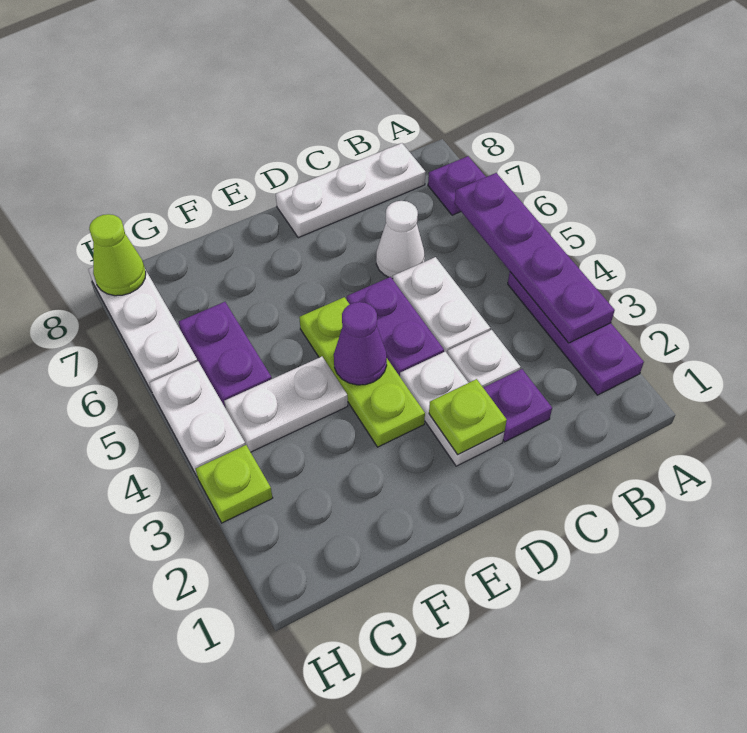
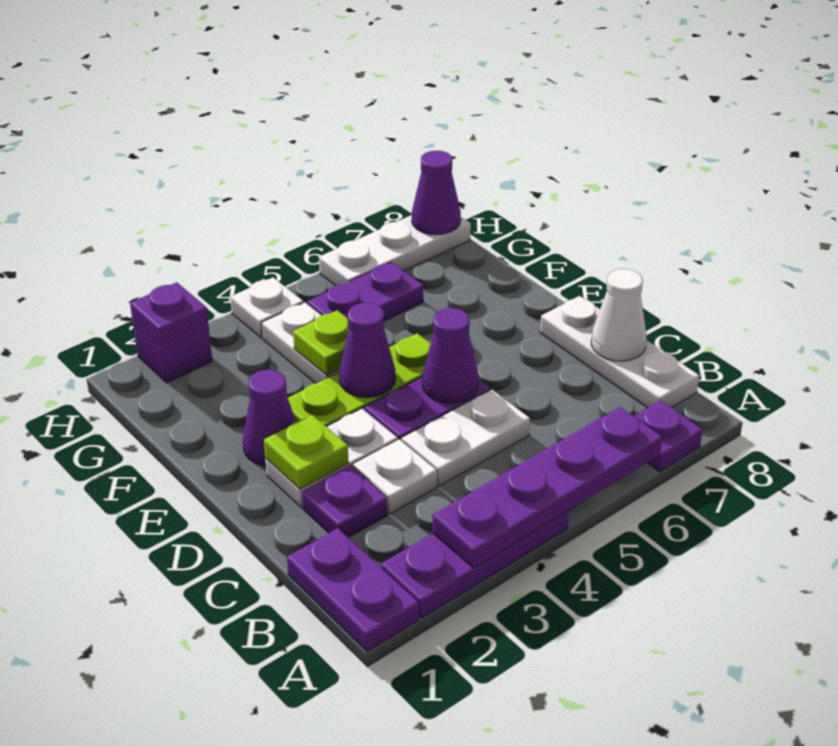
none -> purple 1x2 plate [287,528,419,652]
white 1x1 cone [376,201,425,279] -> white 1x1 cone moved to [591,269,647,361]
none -> purple 1x1 cone [422,308,479,403]
none -> purple 1x1 cone [243,370,296,466]
none -> purple 1x1 brick [130,282,212,383]
lime 1x1 plate [196,445,273,523] -> lime 1x1 plate moved to [293,310,349,375]
white 1x2 plate [150,362,245,477] -> white 1x1 plate [230,278,303,338]
lime 1x1 cone [89,214,146,296] -> purple 1x1 cone [412,151,461,235]

